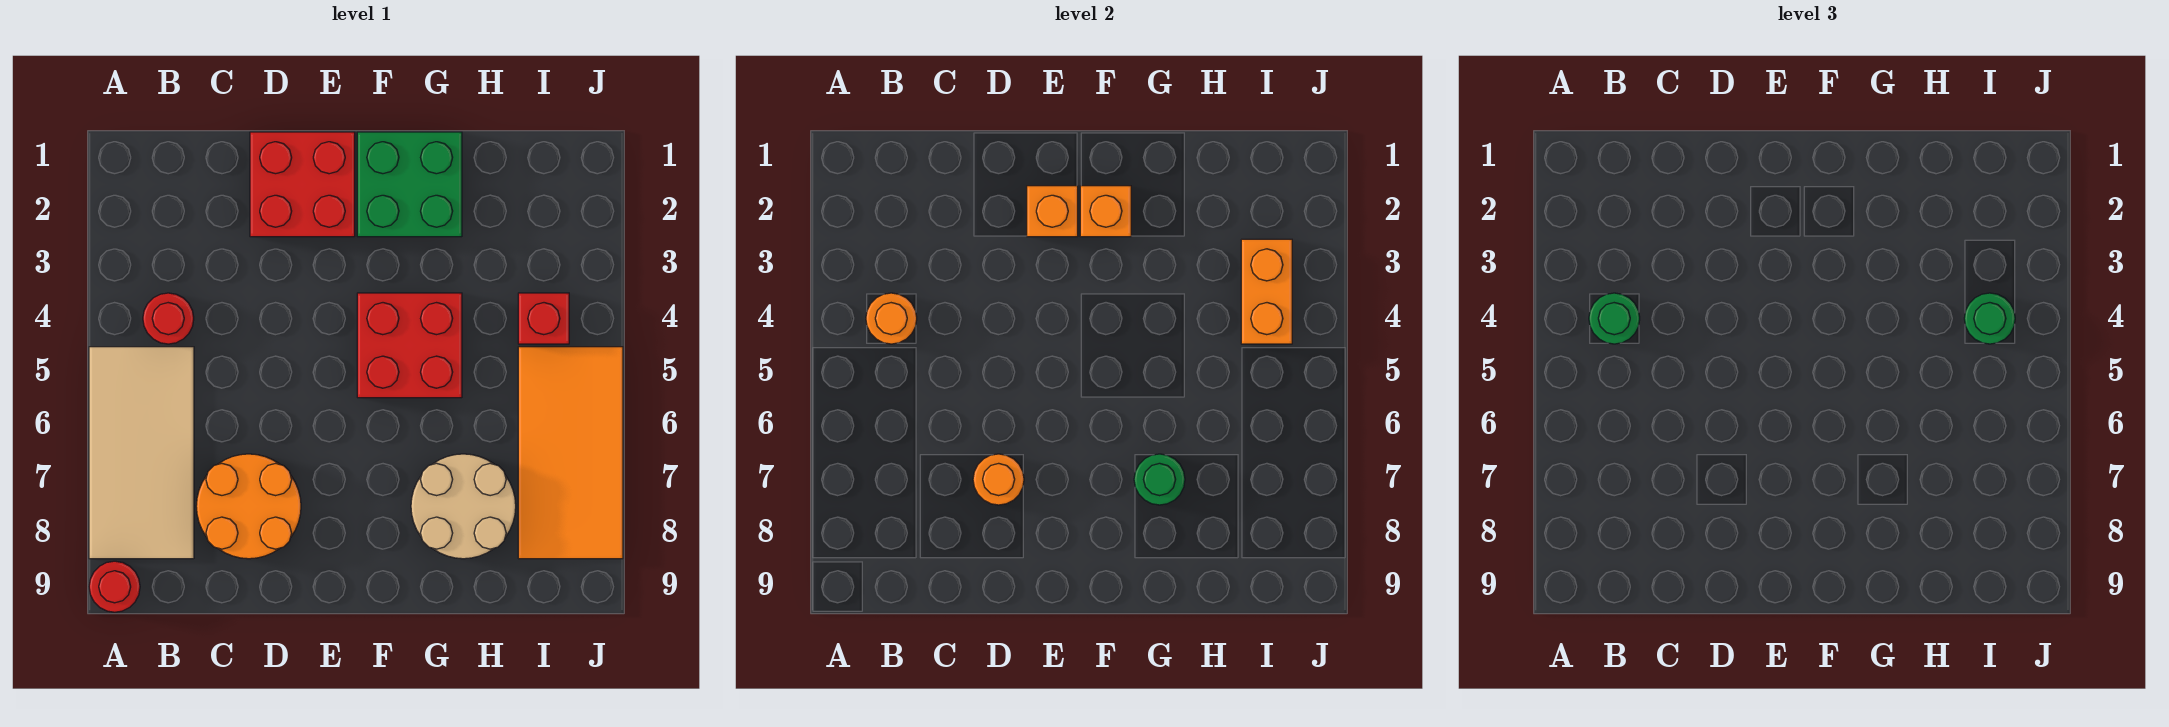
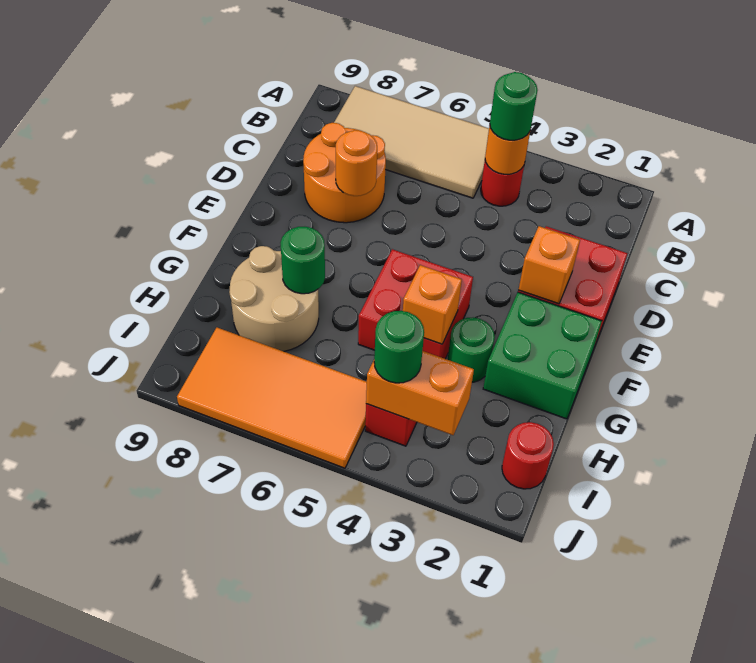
red 1x1 round brick [89,561,140,612] -> red 1x1 round brick moved to [502,422,554,489]
orange 1x1 brick [1080,186,1131,237] -> orange 1x1 brick moved to [403,265,462,344]
none -> green 1x1 round brick [448,317,495,382]

